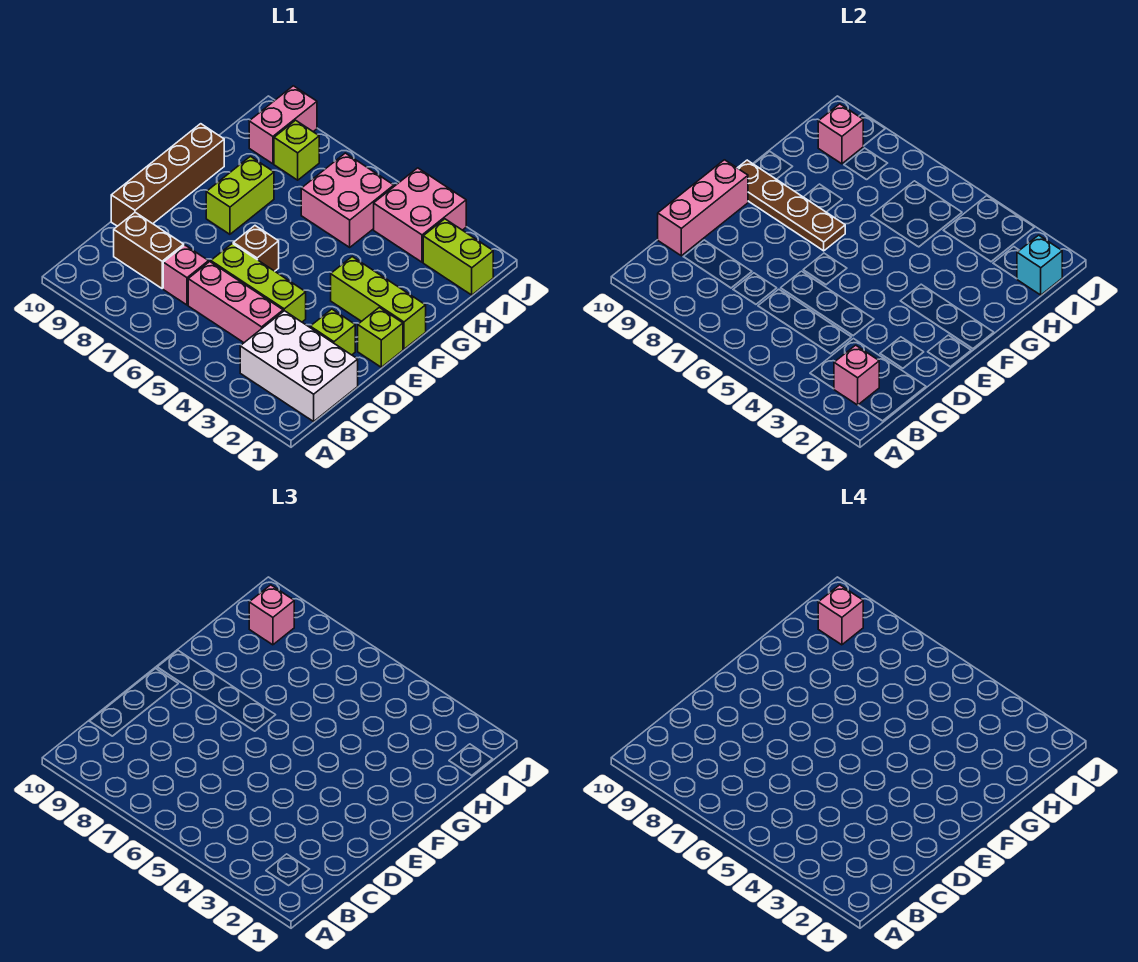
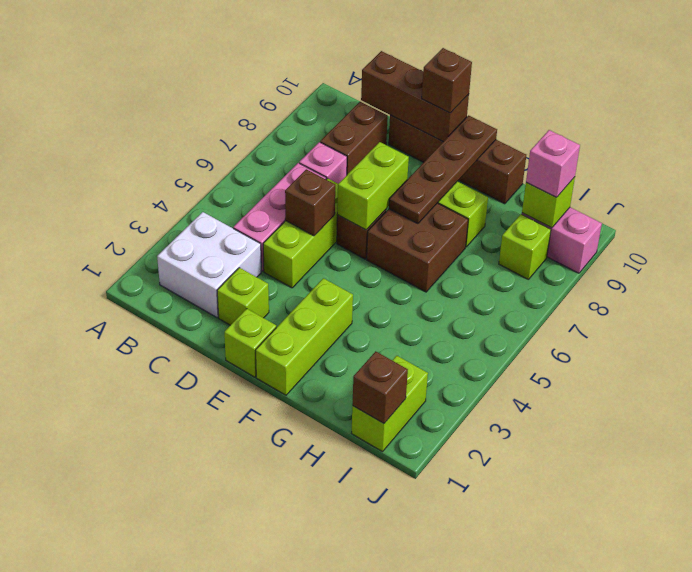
white 2x3 brick [240,311,358,421] -> white 2x2 brick [157,212,261,318]
pink 1x1 brick [834,345,879,405] -> none
pink 1x3 brick [658,160,748,256] -> brown 1x3 brick [361,51,469,142]
none -> brown 1x1 brick [285,169,335,236]
none -> lime 1x2 brick [337,142,409,230]
none -> brown 1x1 brick [422,48,472,113]
none -> brown 2x2 brick [367,203,468,292]
pink 2x2 brick [301,153,394,247] -> none
cyan 1x1 brick [1017,235,1062,295] -> brown 1x1 brick [352,351,408,423]
pink 2x2 brick [374,168,466,262] -> none
pink 1x1 brick [818,104,863,164] -> lime 1x1 brick [522,177,575,228]
pink 1x1 brick [818,585,863,645] -> none

